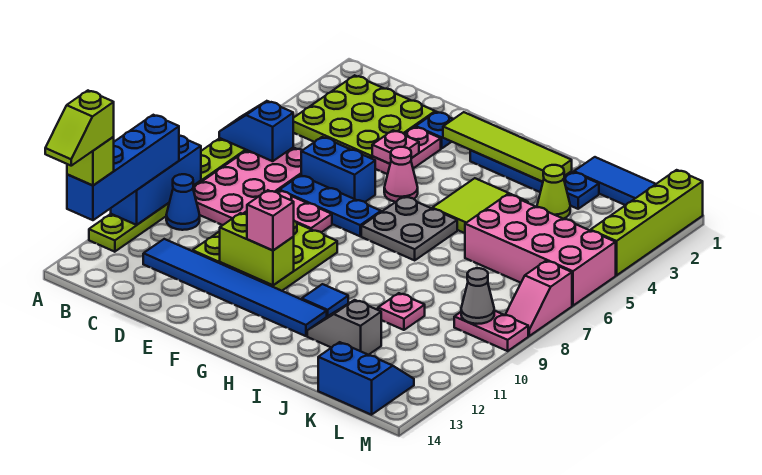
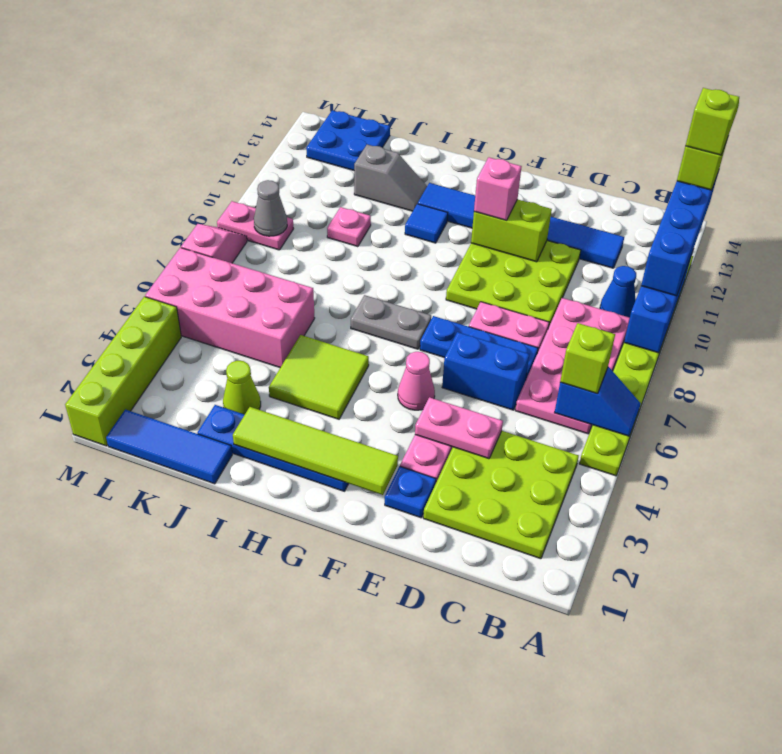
none -> lime 1x1 brick [560,323,615,394]
pink 1x1 plate [372,130,419,164] -> pink 1x2 plate [415,397,503,459]
grey 2x2 plate [361,196,457,260] -> grey 1x2 plate [351,295,431,349]
blue 2x2 slope [318,342,414,415] -> blue 2x2 plate [306,110,390,170]

